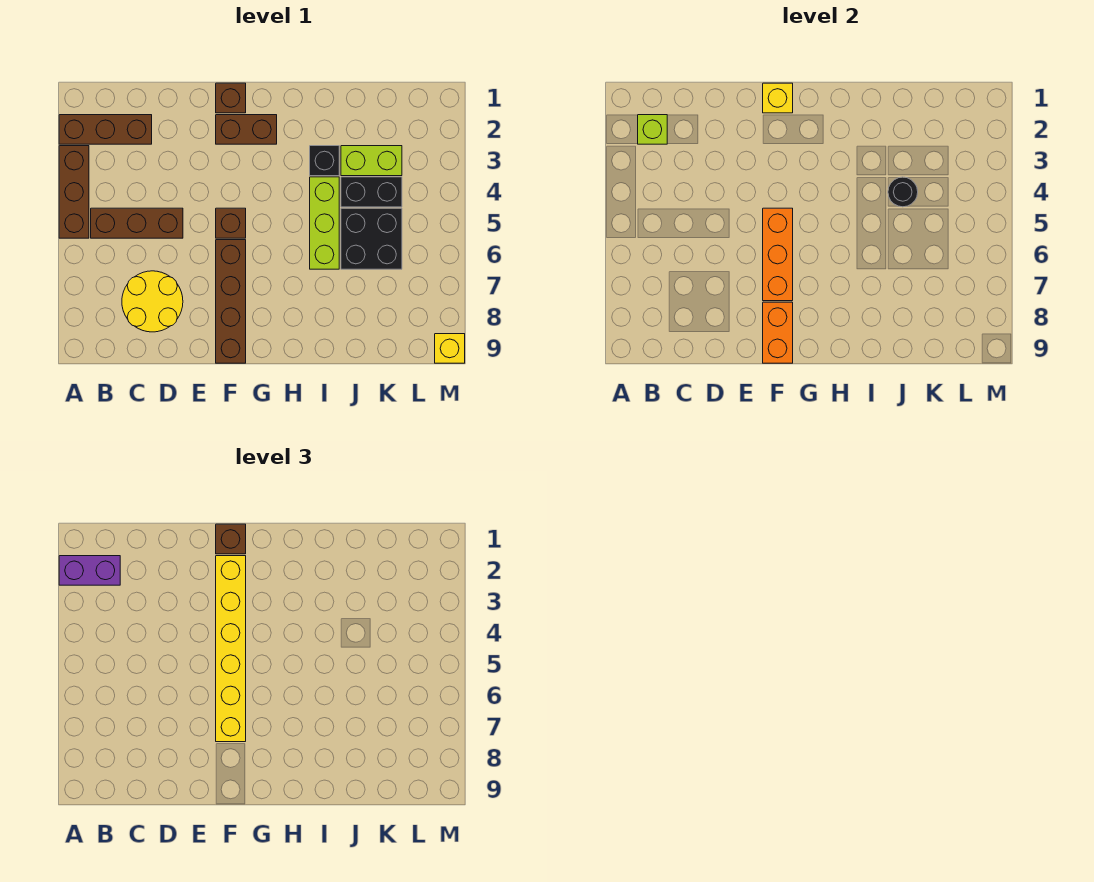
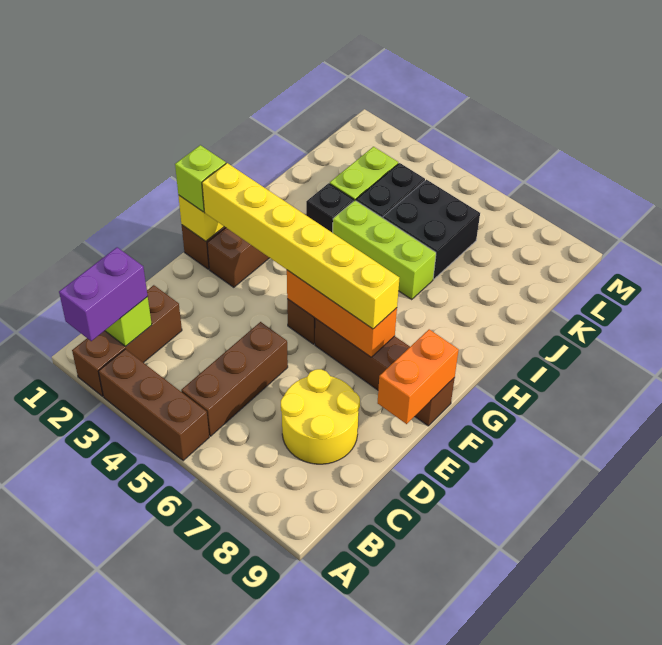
brown 1x1 brick [216,524,246,554] -> lime 1x1 brick [175,145,226,212]
orange 1x2 brick [763,302,793,363] -> orange 1x2 brick turned to [378,329,459,424]
black 1x1 round brick [888,177,918,207] -> none
yellow 1x1 brick [435,334,465,363] -> none

